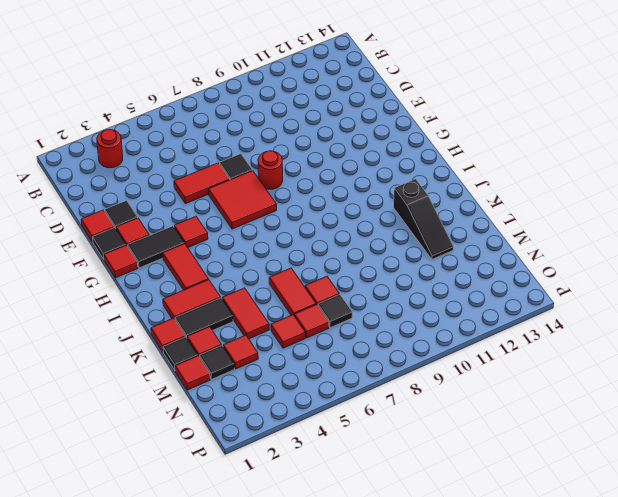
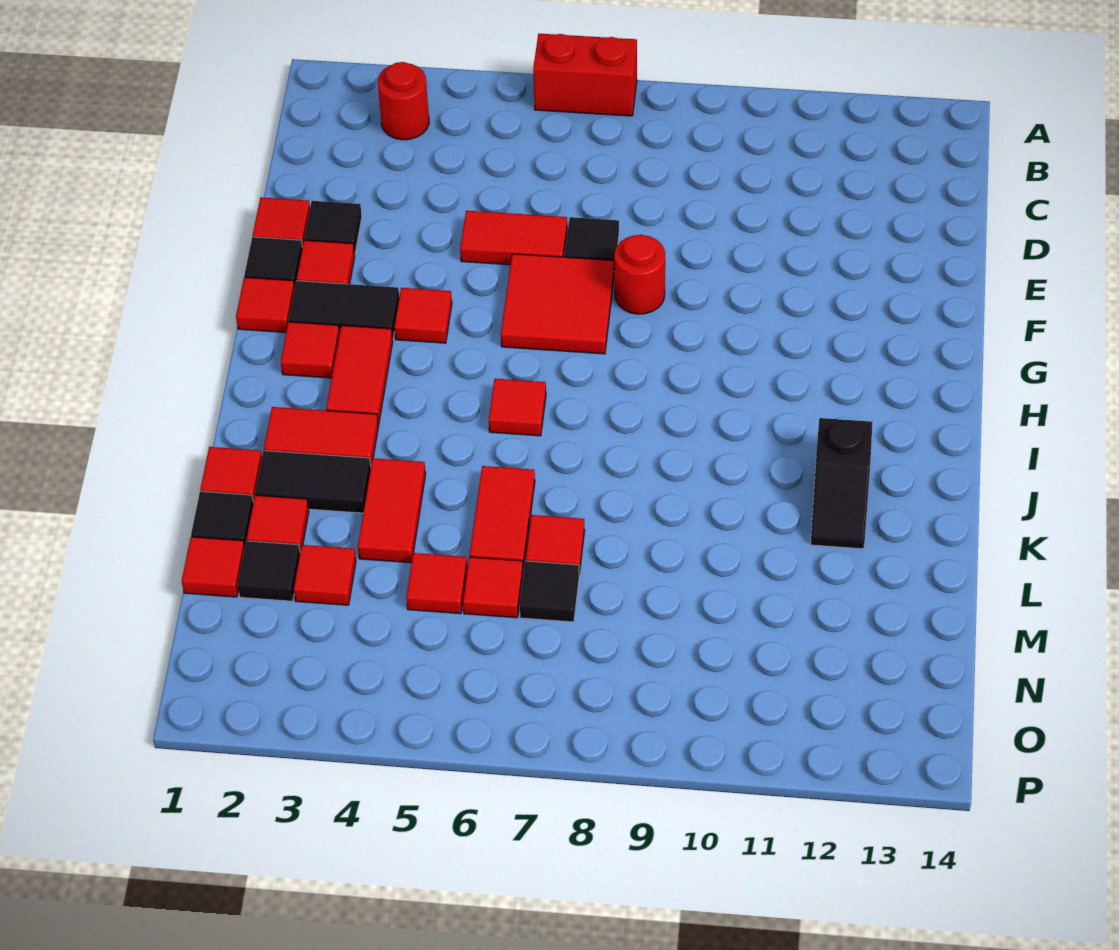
none -> red 1x2 brick [533,34,637,116]
none -> red 1x1 tile [281,322,340,378]
none -> red 1x1 tile [489,379,546,436]
black 1x3 slope [394,179,454,259] -> black 1x2 slope [811,418,873,549]

